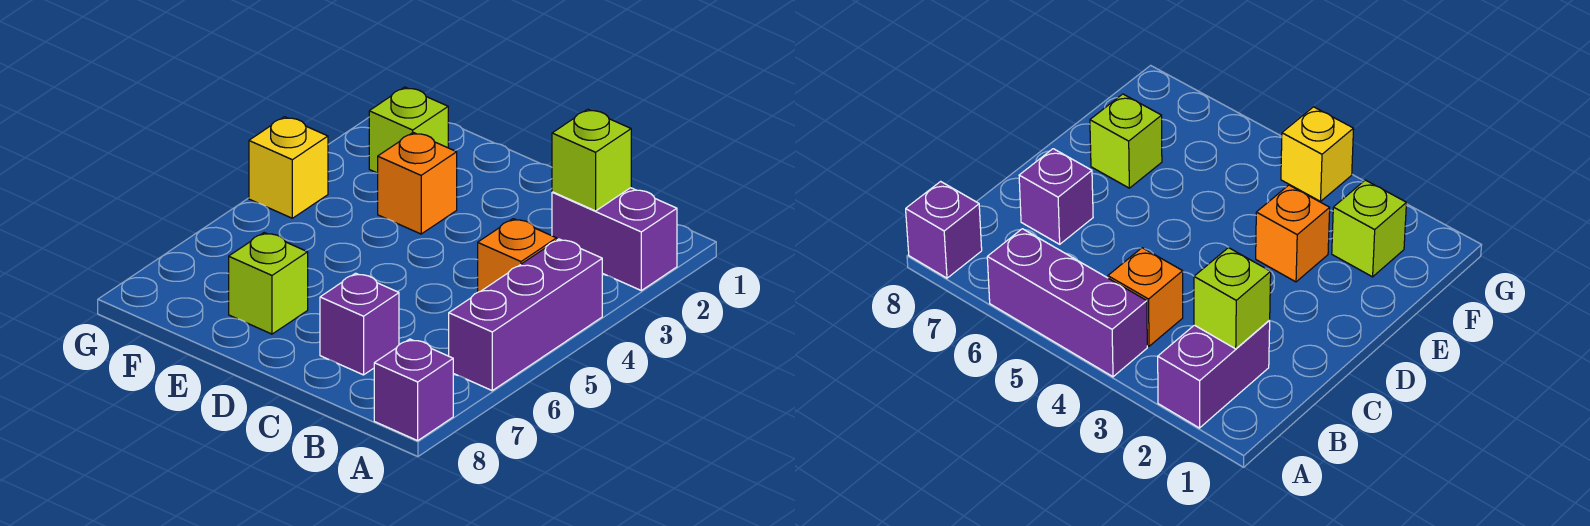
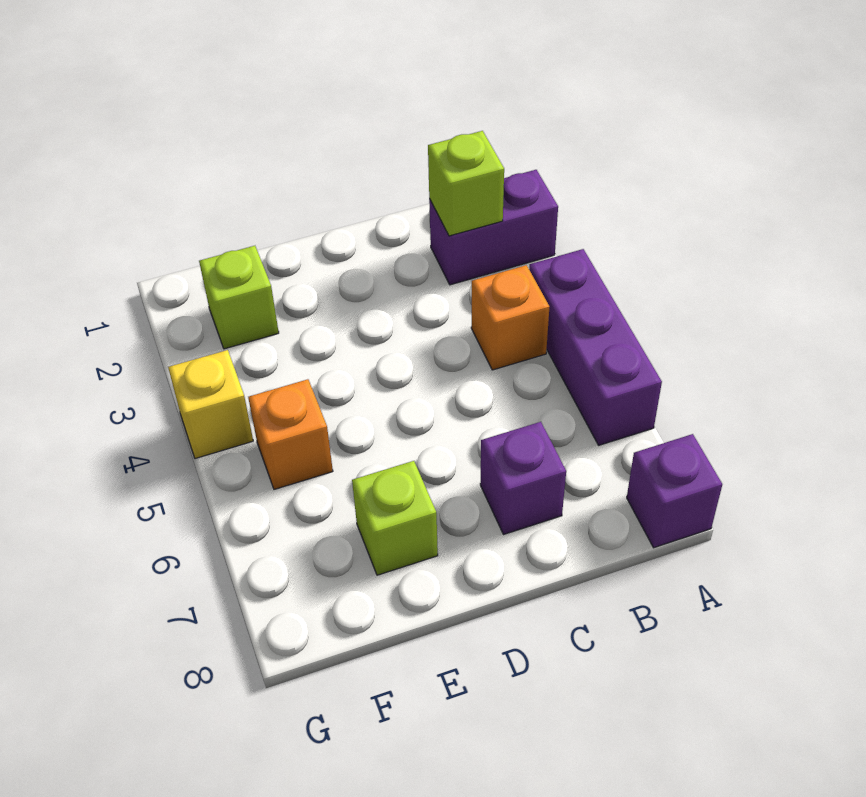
orange 1x1 brick [378,133,457,234] -> orange 1x1 brick moved to [248,379,333,489]

